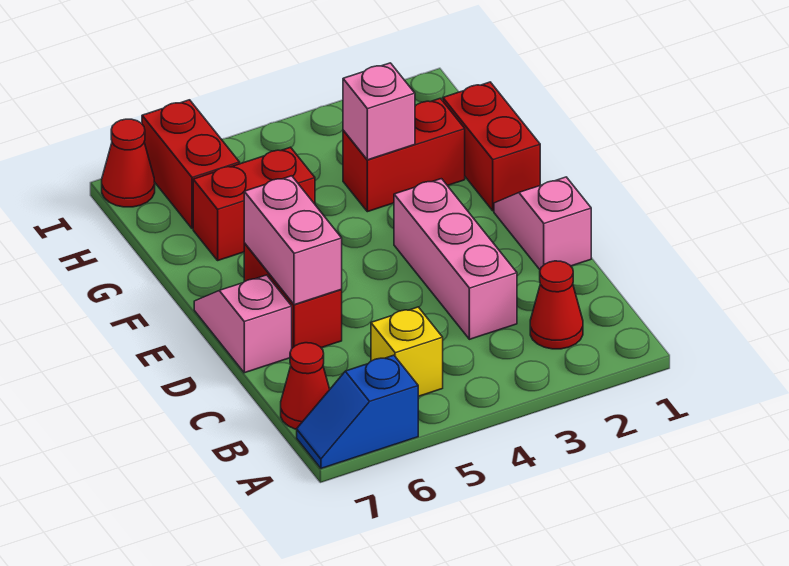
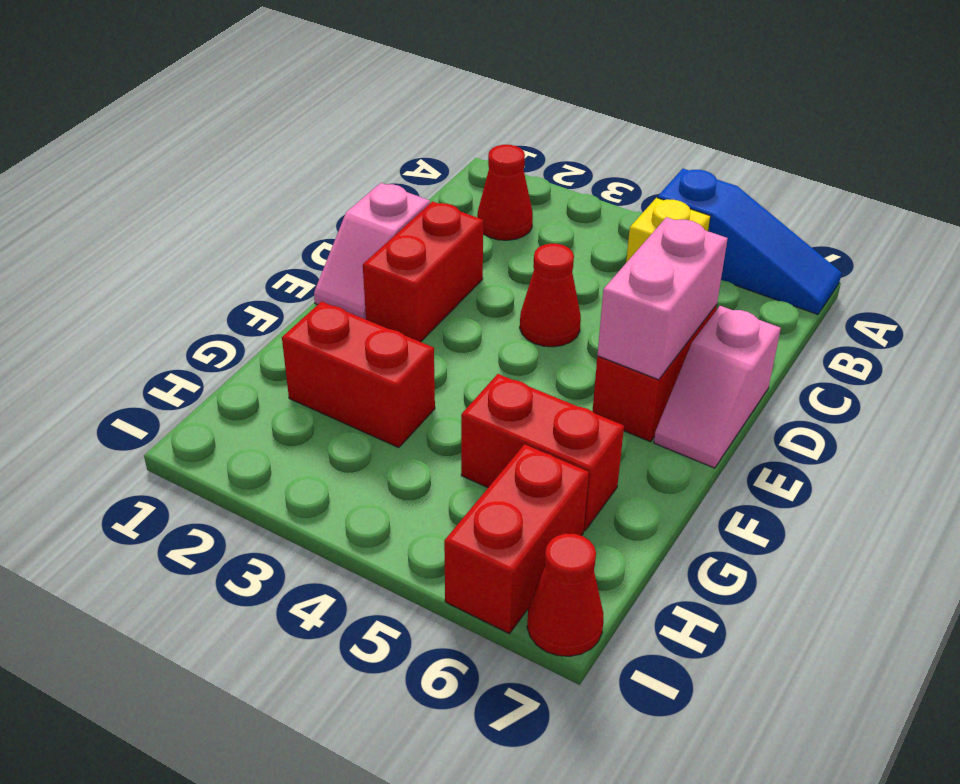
blue 1x2 slope [297,355,418,468] -> blue 1x3 slope [657,169,842,314]
red 1x1 cone [281,343,330,429] -> red 1x1 cone moved to [520,244,581,347]
pink 1x3 brick [394,179,517,339] -> none
red 1x2 brick [443,82,540,211] -> red 1x2 brick moved to [363,201,483,342]
pink 1x1 brick [343,63,415,160] -> none

